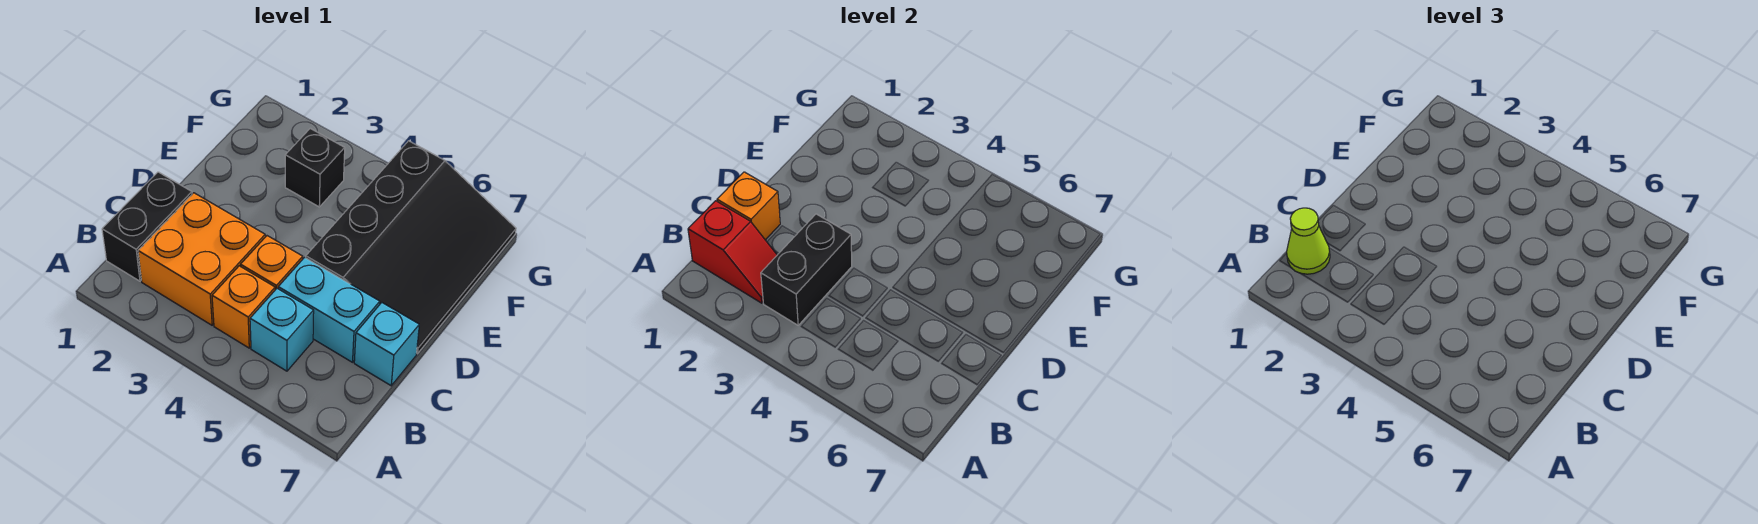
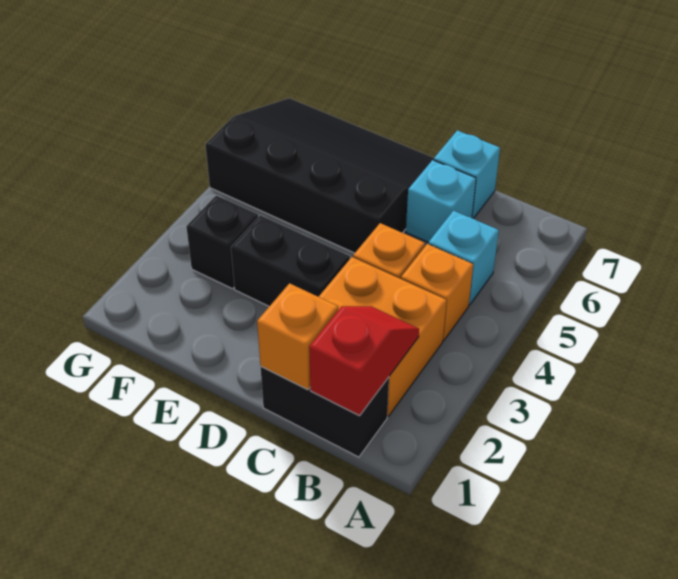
lime 1x1 cone [1287,208,1330,274] -> none
black 1x2 brick [761,214,852,325] -> black 1x2 brick moved to [231,215,350,306]
cyan 1x2 brick [278,257,380,362] -> cyan 1x1 brick [406,160,476,242]

